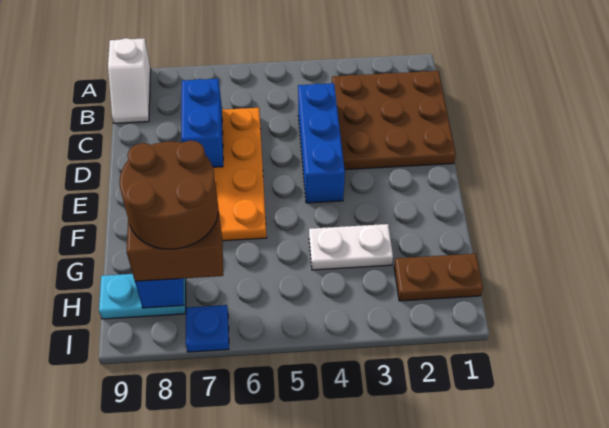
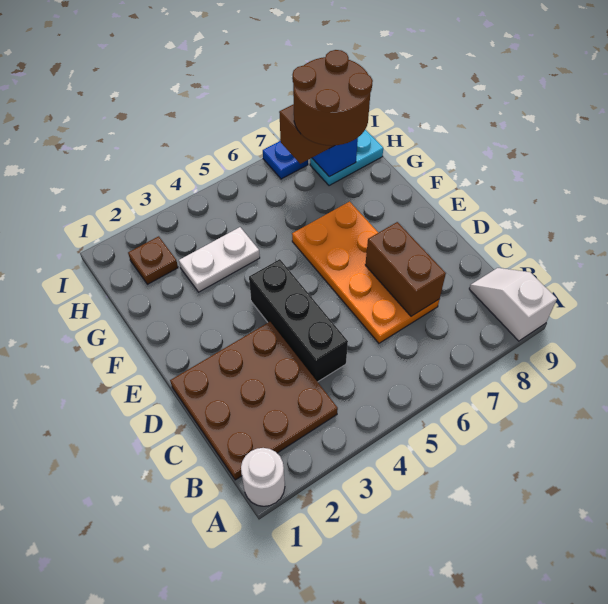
none -> white 1x1 round brick [241,448,285,506]
blue 1x3 brick [298,83,345,203] -> black 1x3 brick [249,259,348,382]
blue 1x2 brick [181,79,223,167] -> brown 1x2 brick [365,222,446,316]
brown 1x2 plate [394,254,483,301] -> brown 1x1 plate [128,236,178,284]

